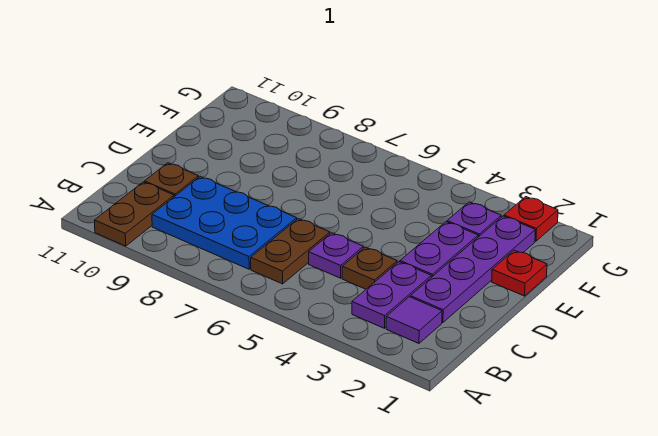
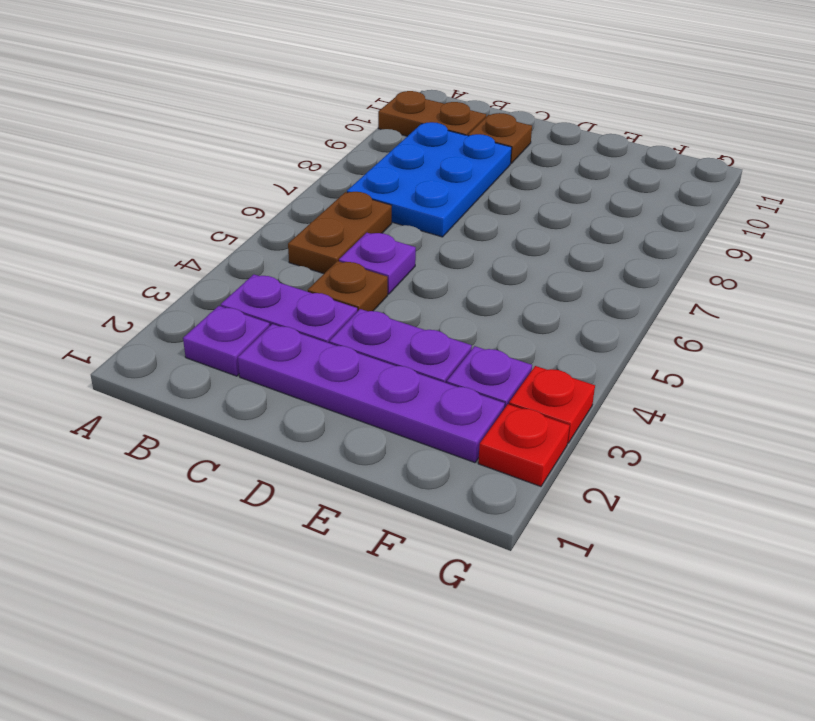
purple 1x1 tile [386,297,442,343] -> purple 1x1 plate [183,306,270,376]
brown 1x2 plate [251,219,330,284] -> brown 1x2 plate turned to [288,192,392,274]
red 1x1 plate [492,250,547,296] -> red 1x1 plate moved to [509,366,595,443]

